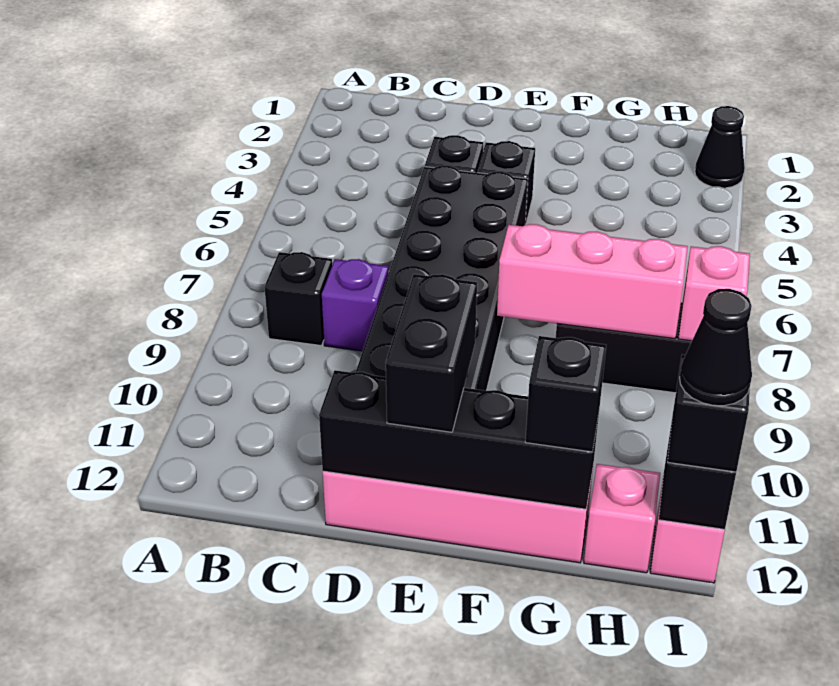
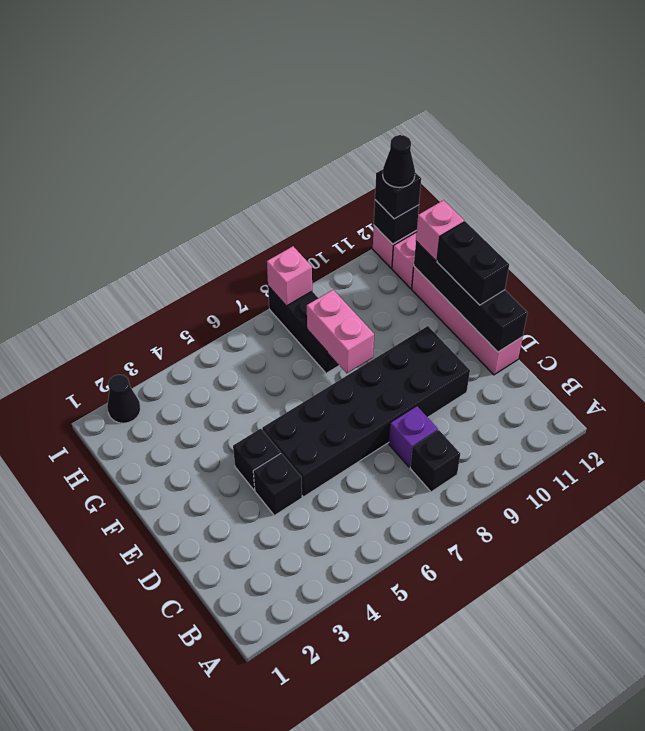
black 1x2 brick [386,274,477,432] -> black 1x2 brick turned to [437,221,509,305]
pink 1x3 brick [497,224,688,339] -> pink 1x2 brick [307,290,374,373]
black 1x1 brick [525,336,606,452] -> pink 1x1 brick [416,200,464,261]

